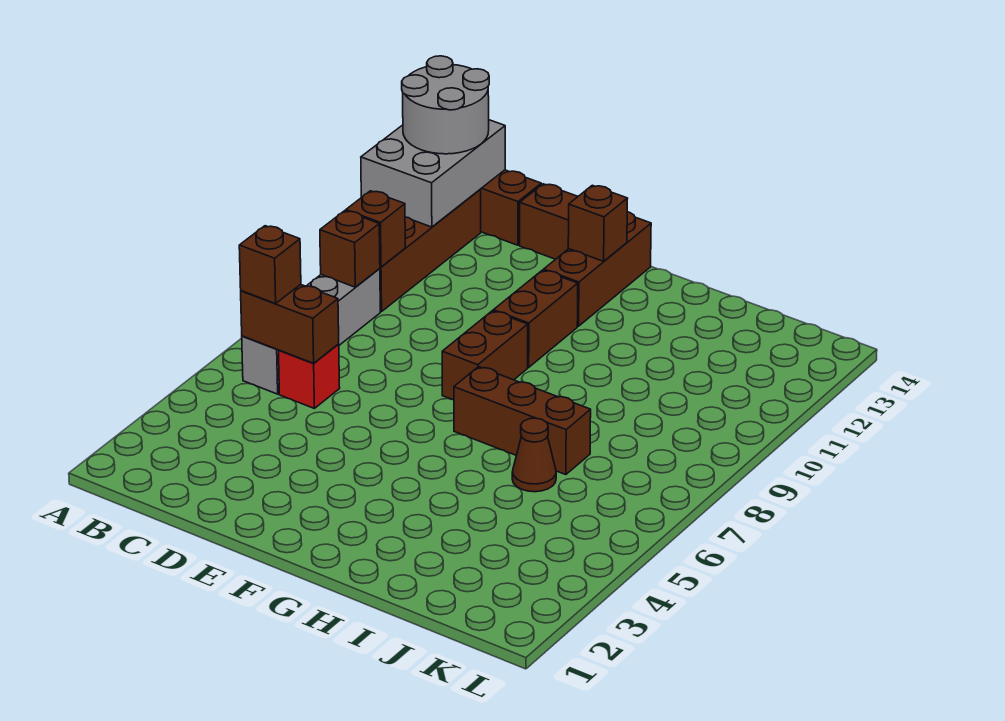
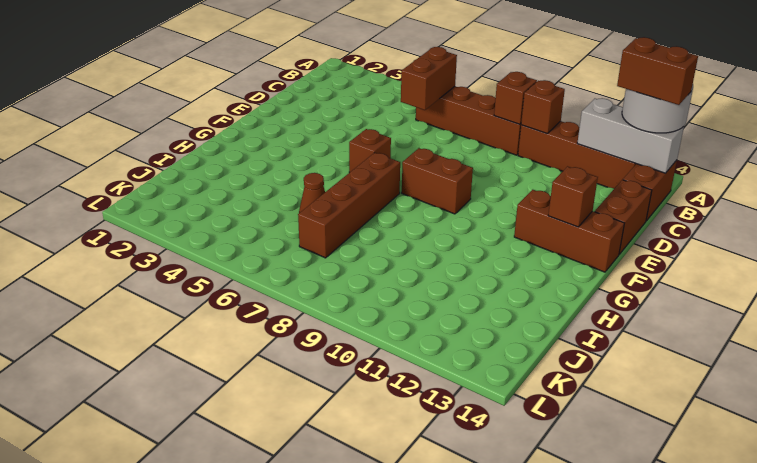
grey 2x3 brick [361,120,505,227] -> grey 1x3 brick [577,98,684,173]
grey 1x4 brick [242,269,380,394] -> brown 1x4 brick [416,87,521,155]
brown 1x1 brick [239,226,301,304] -> brown 1x1 brick moved to [349,129,391,173]
red 1x1 brick [279,344,340,409] -> none
brown 1x2 brick [493,270,578,367] -> brown 1x2 brick moved to [617,37,698,105]
brown 1x3 brick [454,367,591,475] -> brown 1x4 brick [298,153,400,258]

